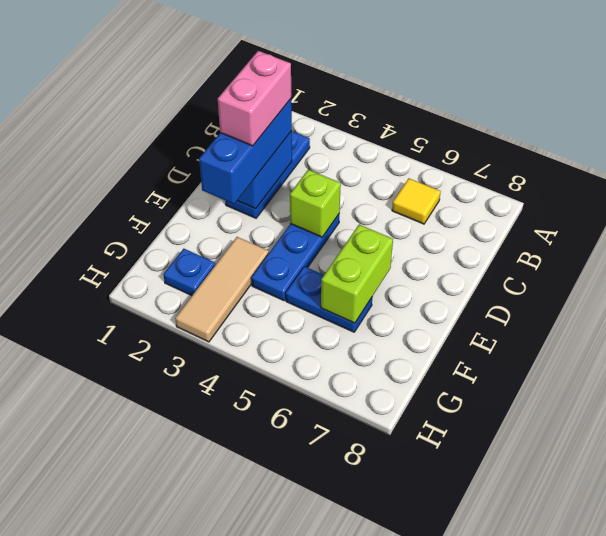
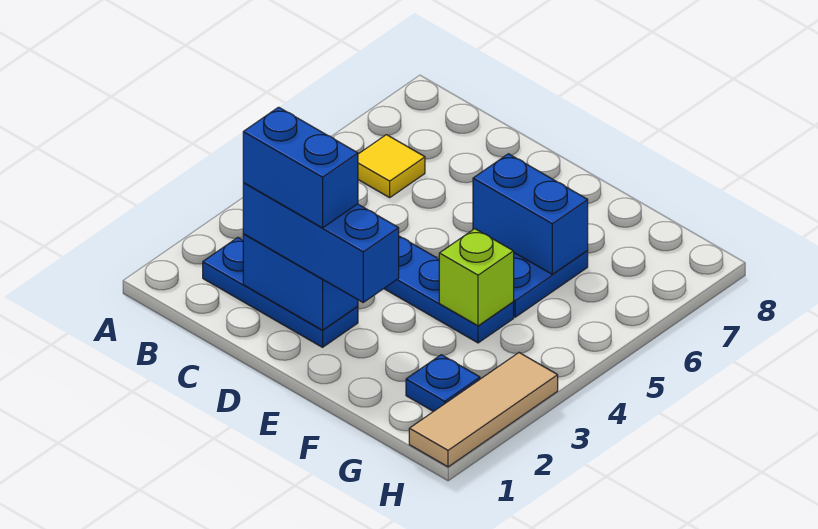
pink 1x2 brick [218,51,291,146] -> blue 1x2 brick [243,107,358,228]
lime 1x1 brick [290,169,341,237] -> lime 1x1 brick moved to [439,229,514,326]
lime 1x2 brick [321,225,393,323] -> blue 1x2 brick [473,154,588,274]
tan 1x3 tile [175,237,269,342] -> tan 1x3 tile turned to [409,353,558,467]

